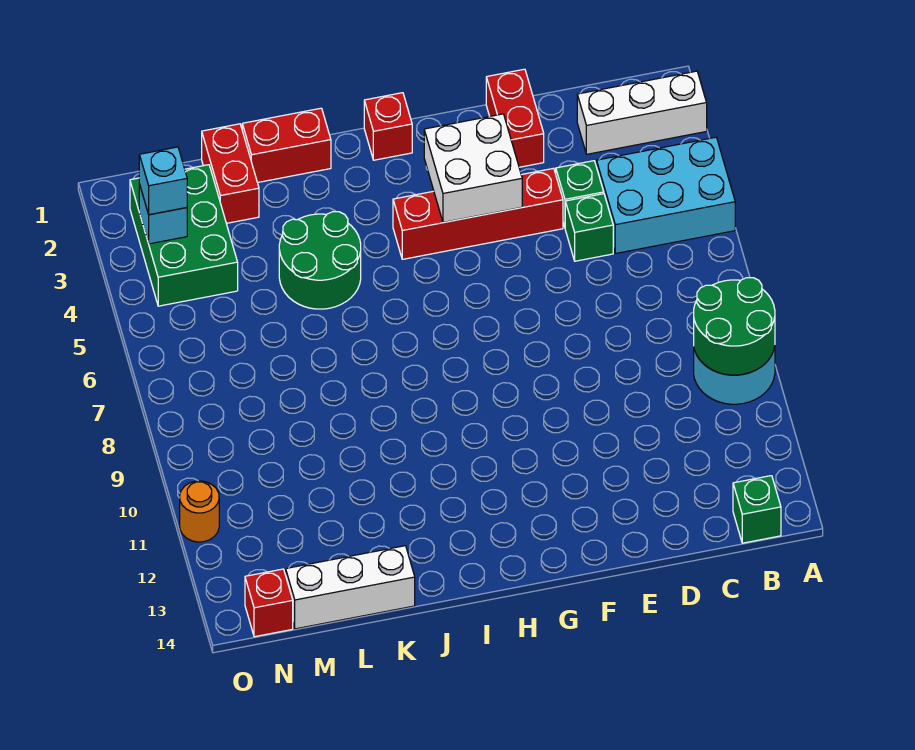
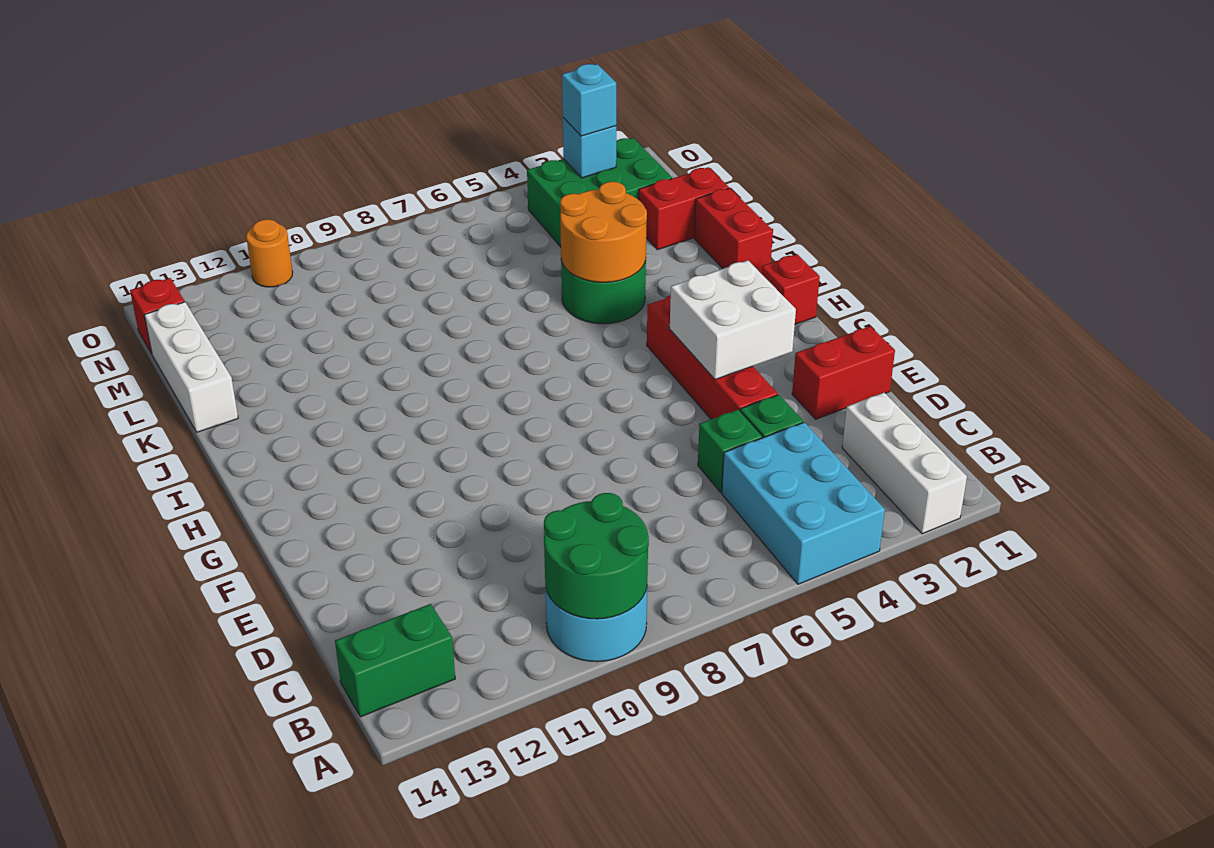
green 1x1 brick [733,476,781,543] -> green 1x2 brick [335,604,455,717]
none -> orange 2x2 round brick [560,182,647,282]

